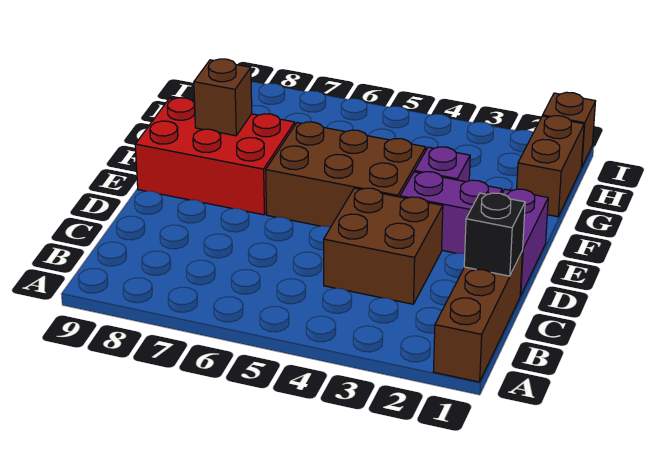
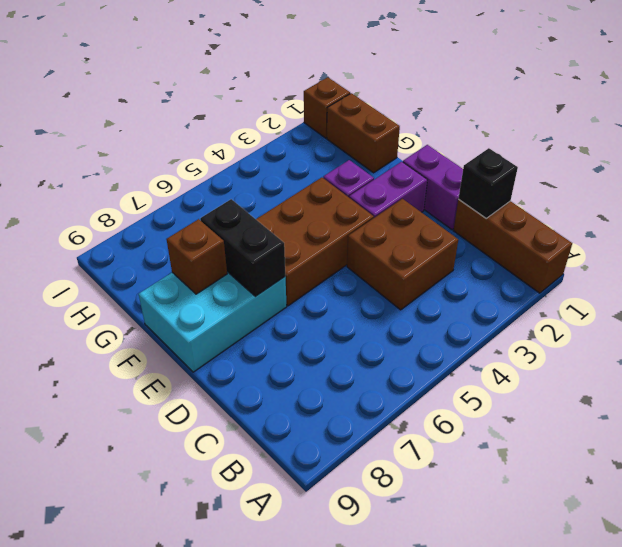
red 2x3 brick [135,98,295,215] -> cyan 2x3 brick [139,272,287,372]
none -> black 1x2 brick [200,199,285,296]

